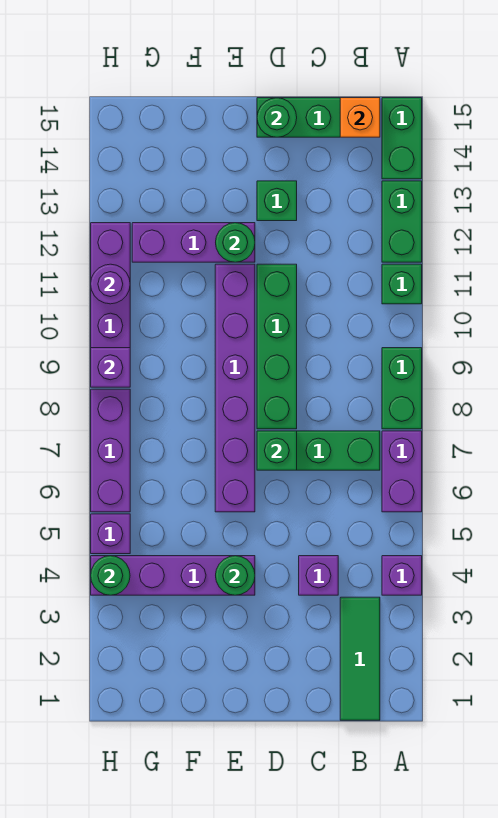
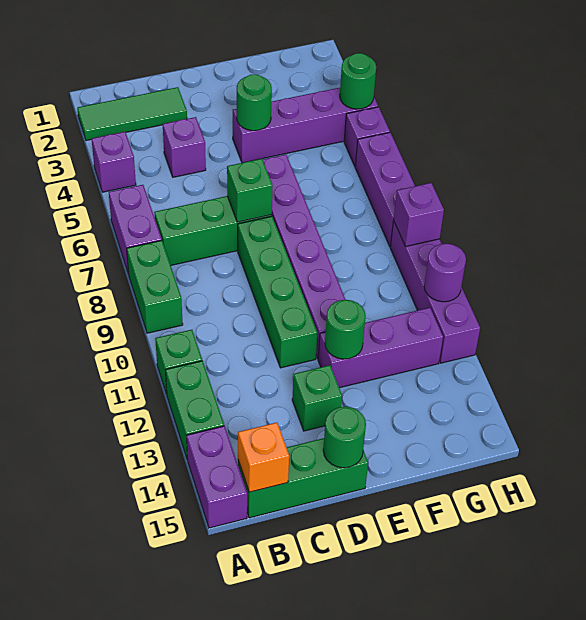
green 1x2 brick [382,98,422,179] -> purple 1x2 brick [187,426,247,528]
green 1x3 tile [340,597,380,720] -> green 1x3 tile turned to [77,87,187,141]

